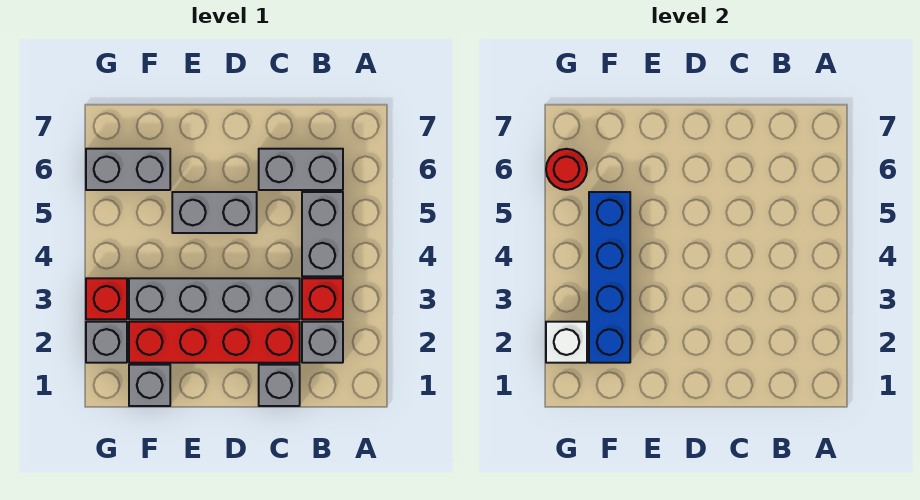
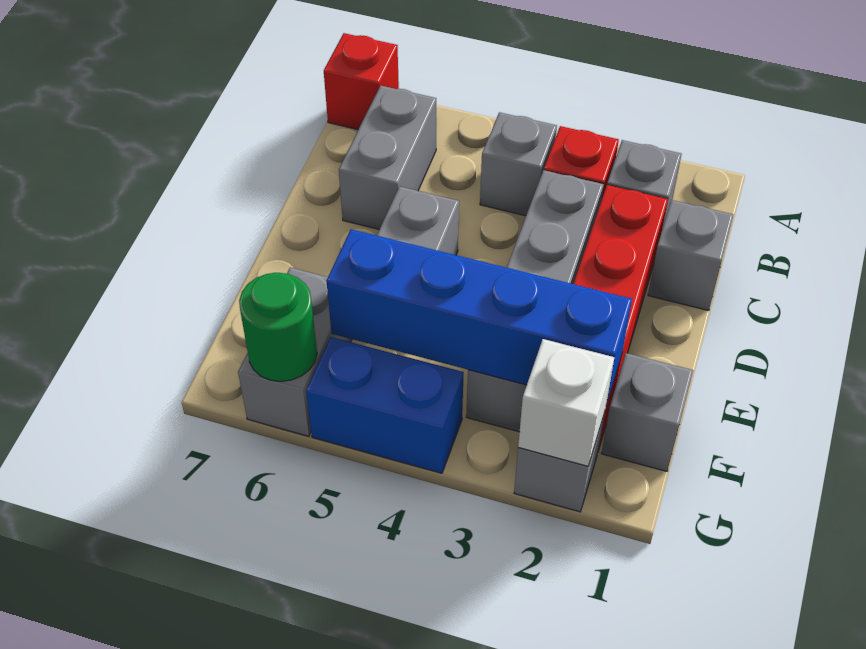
grey 1x2 brick [302,192,343,276] -> grey 1x1 brick [480,112,557,216]
red 1x1 brick [86,278,127,319] -> red 1x1 brick moved to [324,33,399,130]
none -> blue 1x2 brick [306,337,464,473]
red 1x1 round brick [546,149,587,190] -> green 1x1 round brick [239,273,317,381]

